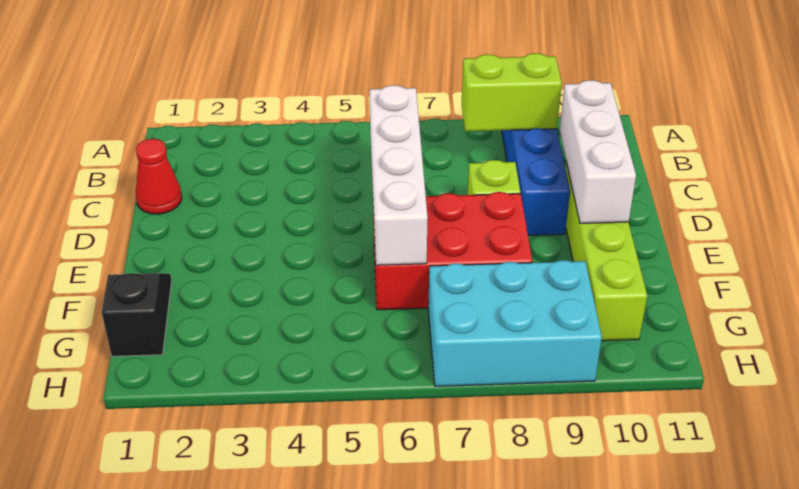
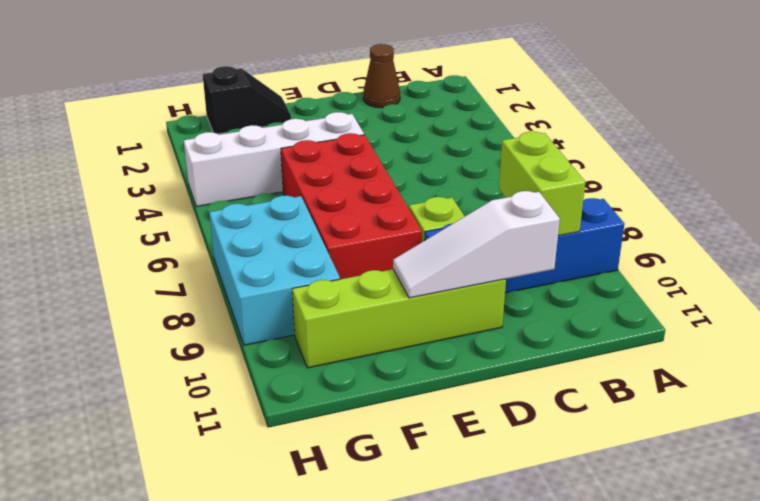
red 1x1 cone [136,139,182,214] -> brown 1x1 cone [363,44,400,108]
white 1x4 brick [370,85,428,265] -> white 1x4 brick moved to [184,112,364,207]
white 1x3 brick [560,80,636,223] -> white 1x3 slope [393,191,560,298]
red 2x3 brick [373,192,532,310] -> red 2x4 brick [281,133,422,279]

